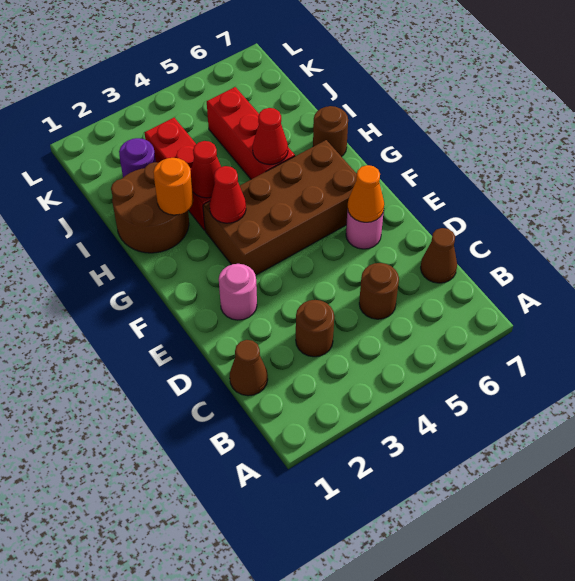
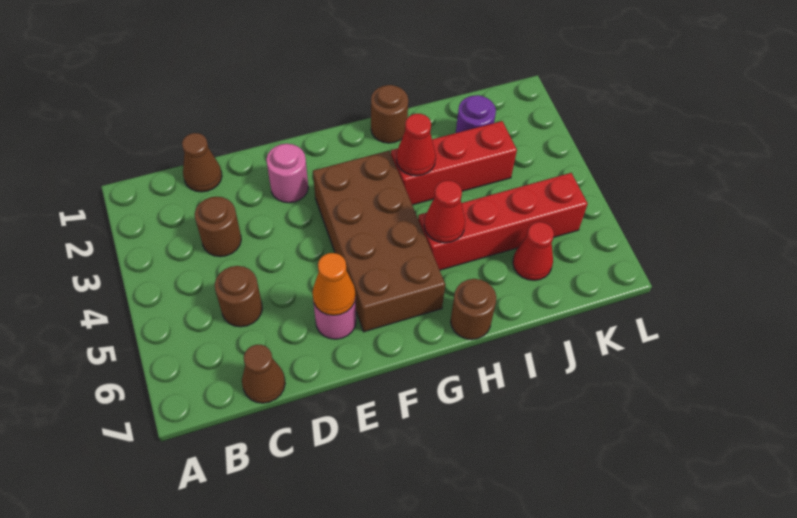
red 1x1 cone [209,166,246,223] -> red 1x1 cone moved to [513,222,554,280]
brown 2x2 round brick [111,162,189,253] -> brown 1x1 round brick [371,85,408,143]
orange 1x1 round brick [154,158,193,215] -> none
red 1x3 brick [207,87,295,179] -> red 1x4 brick [418,173,588,270]

